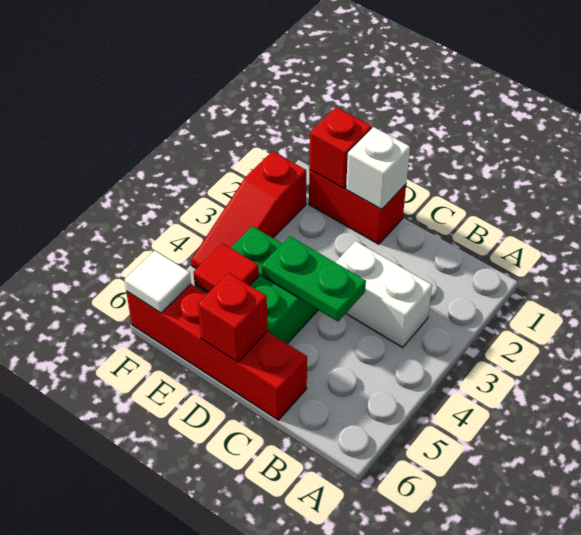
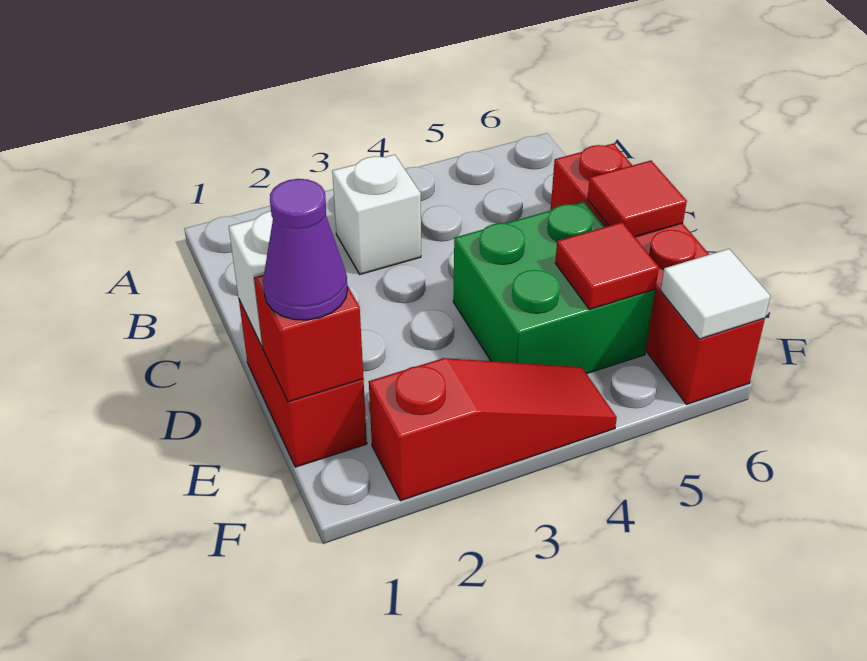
white 1x2 brick [335,241,432,347] -> white 1x1 brick [332,154,421,274]
green 1x2 plate [262,236,366,321] -> none
red 1x1 brick [198,273,267,362] -> red 1x1 tile [587,160,687,237]
none -> purple 1x1 cone [263,179,348,320]

